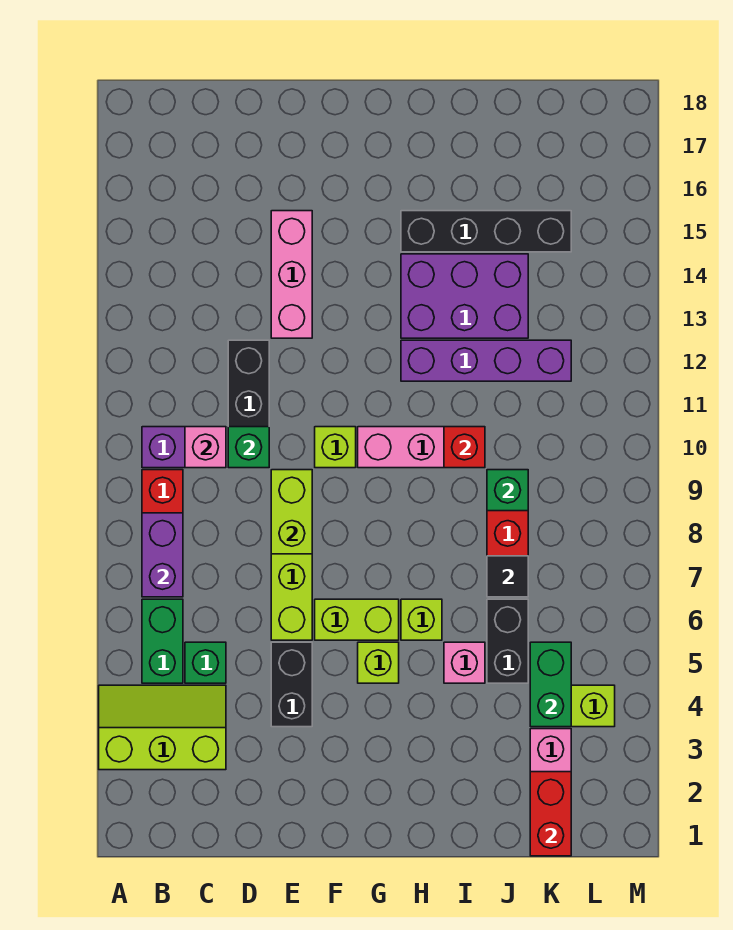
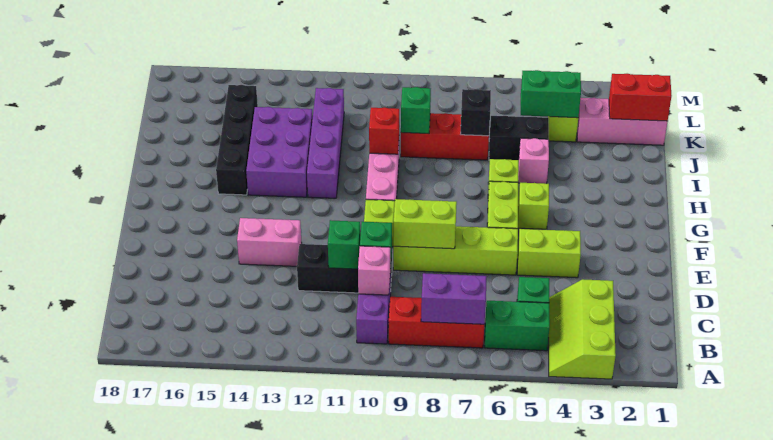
none -> green 1x1 brick [328,220,360,269]
black 1x2 brick [271,642,312,727] -> lime 1x2 brick [517,229,581,278]
pink 1x3 brick [271,211,312,338] -> pink 1x2 brick [237,218,302,266]
black 1x1 tile [487,556,528,597] -> black 1x1 brick [461,89,491,136]

